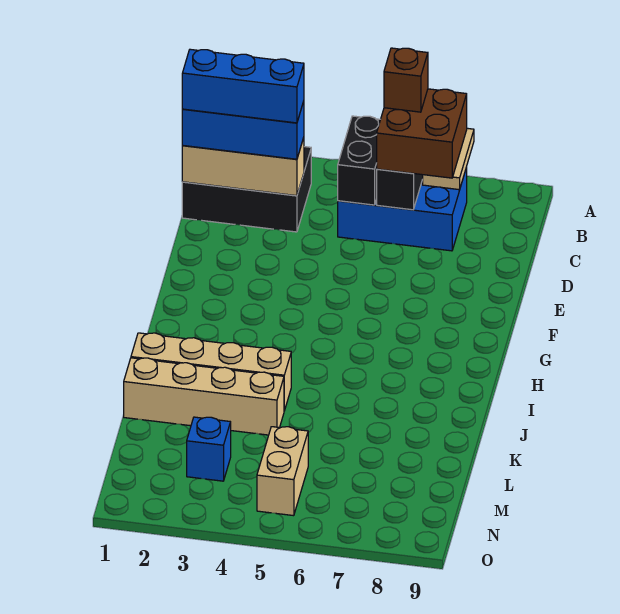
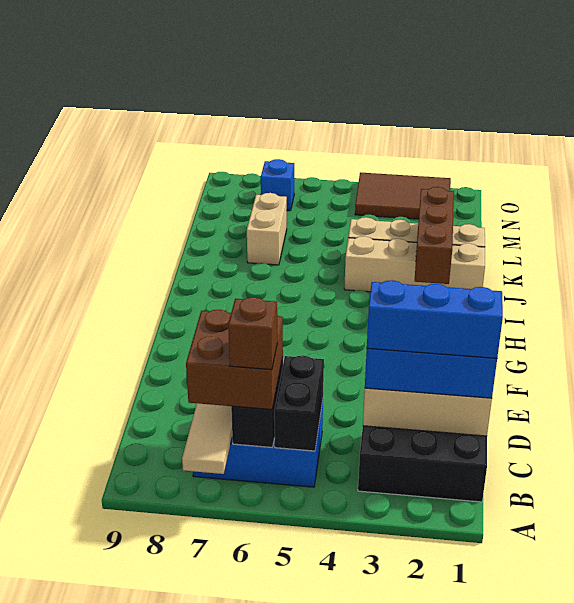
none -> brown 1x3 brick [415,187,454,284]
blue 1x1 brick [187,417,231,481] -> blue 1x1 brick moved to [260,159,294,211]
tan 1x2 brick [257,427,308,516] -> tan 1x2 brick moved to [247,193,287,265]
none -> brown 2x3 tile [355,173,451,219]

